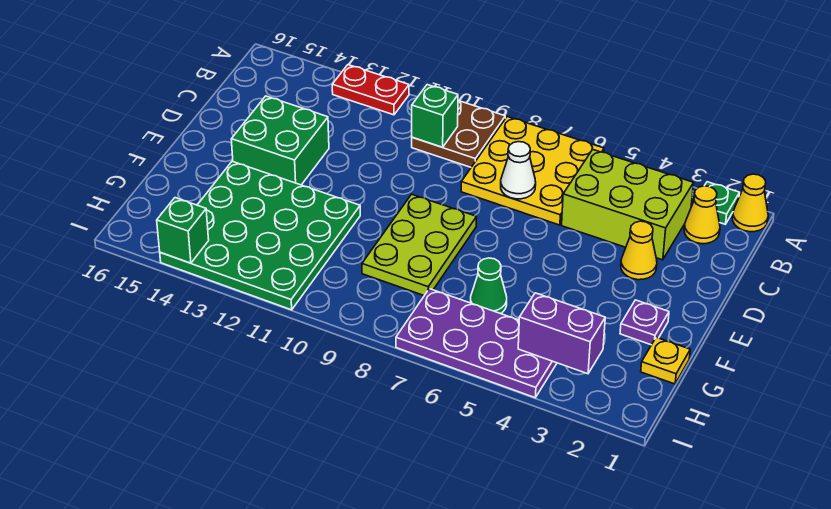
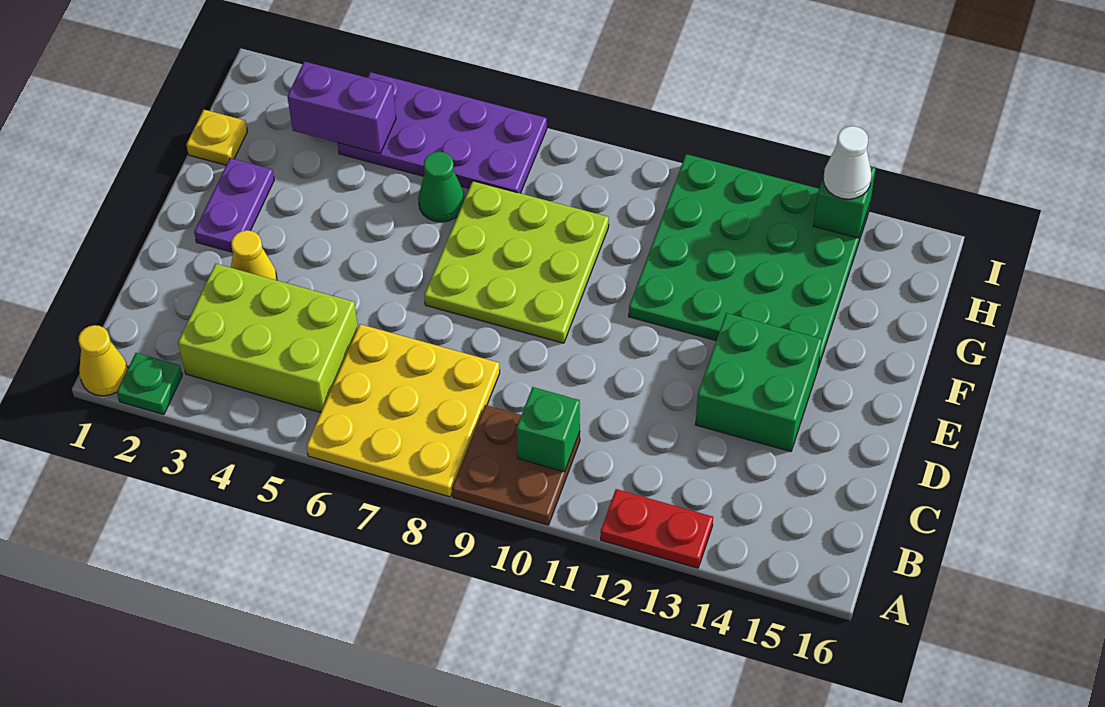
yellow 1x1 cone [684,186,720,244] -> none
white 1x1 cone [501,142,536,199] -> white 1x1 cone moved to [823,126,872,199]
lime 2x3 plate [362,194,477,295] -> lime 3x3 plate [424,181,609,343]
purple 1x1 plate [620,300,669,345] -> purple 1x2 plate [194,158,274,252]

